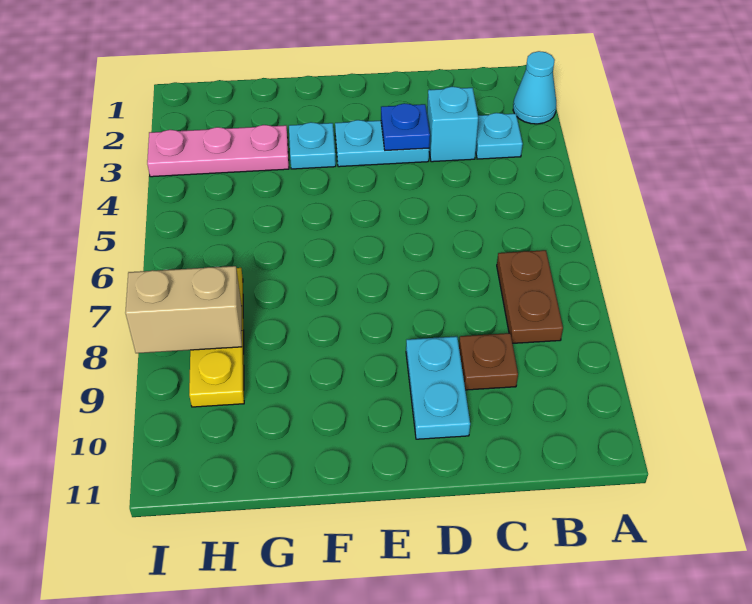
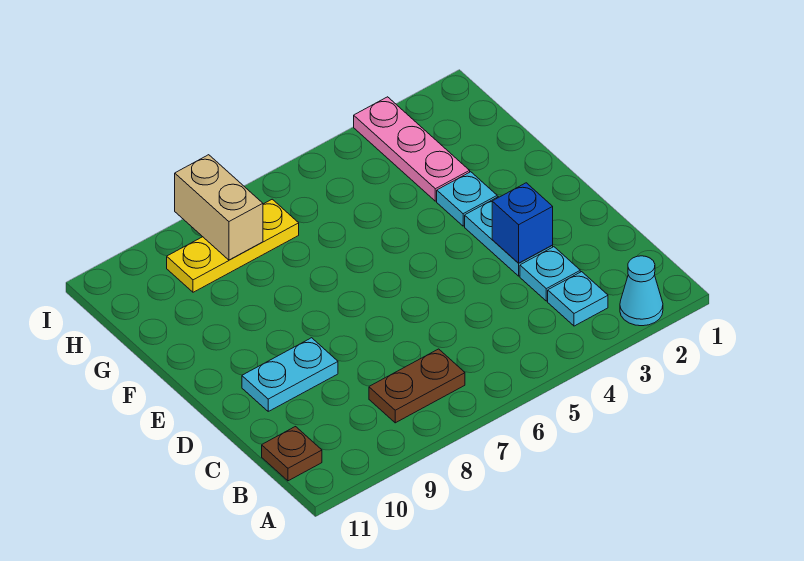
cyan 1x1 brick [427,87,478,162] -> cyan 1x1 plate [520,247,580,301]
brown 1x1 plate [459,333,518,390] -> brown 1x1 plate moved to [262,427,322,481]
blue 1x1 plate [381,103,430,150] -> blue 1x1 brick [492,183,553,263]

